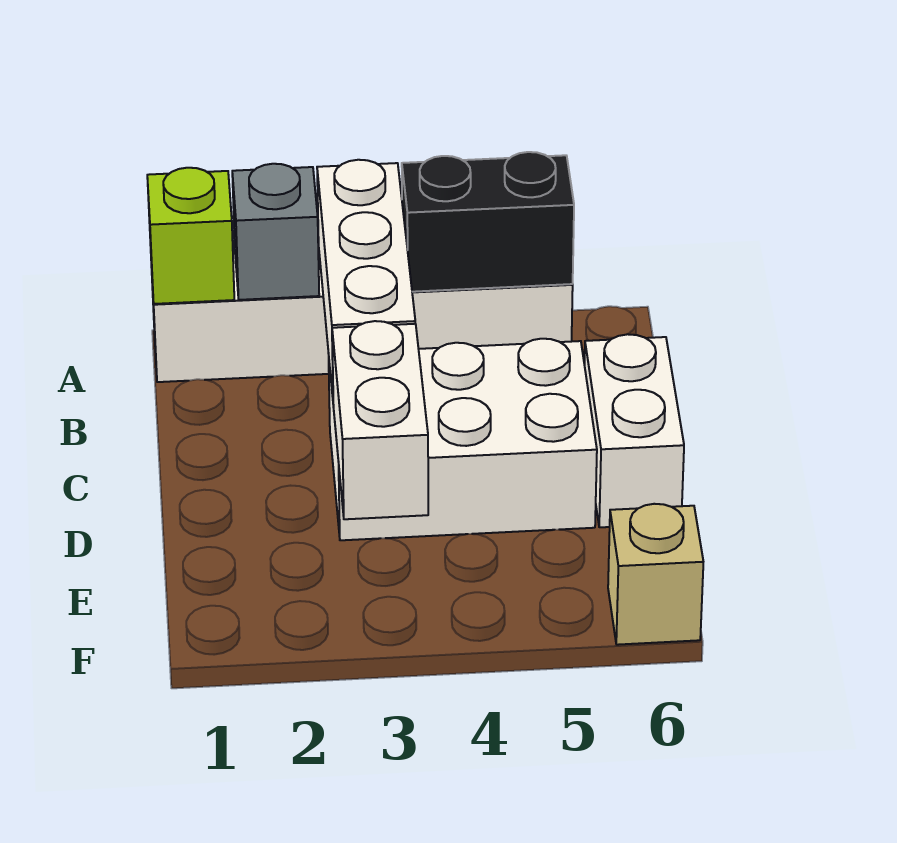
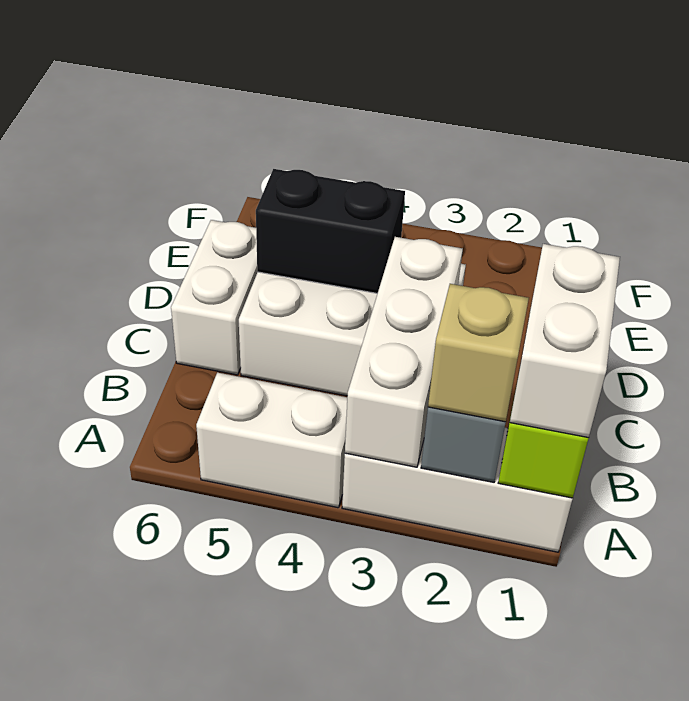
black 1x2 brick [402,152,574,292] -> black 1x2 brick moved to [256,169,405,293]
white 1x2 brick [332,321,428,519] -> white 1x2 brick moved to [510,244,620,438]
tan 1x1 brick [608,504,703,645] -> tan 1x1 brick moved to [428,284,529,422]

